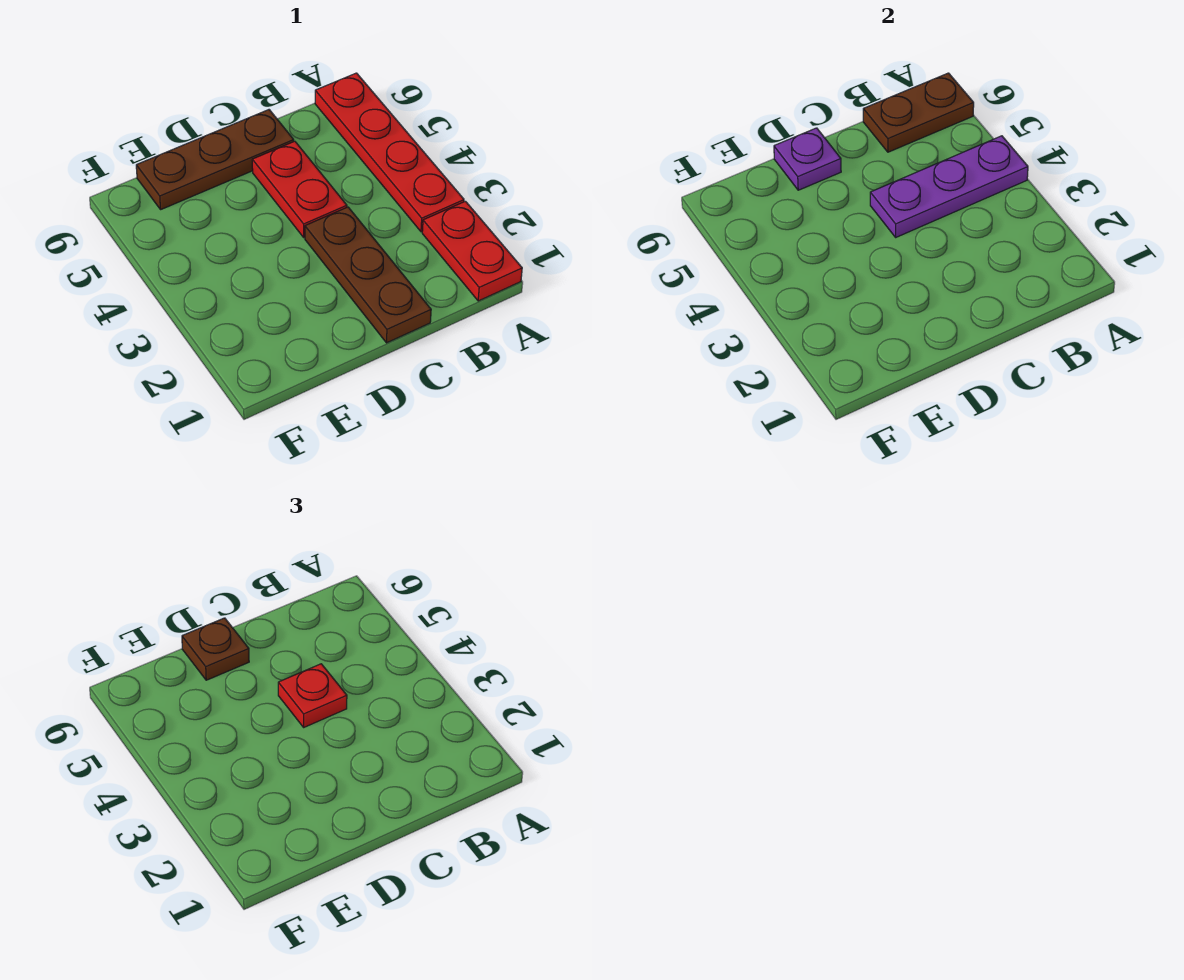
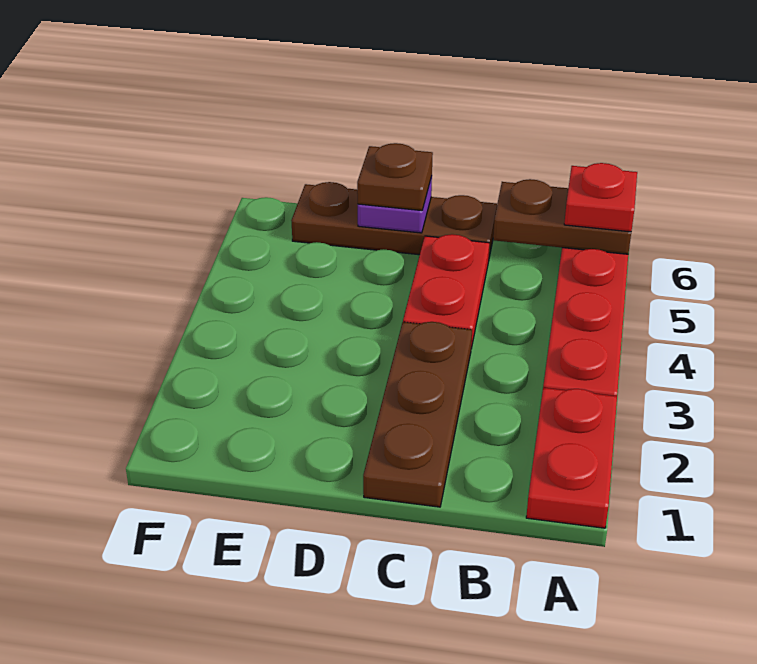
purple 1x3 plate [870,136,1028,237] -> none
red 1x1 plate [278,664,347,727] -> red 1x1 plate moved to [564,163,637,232]

